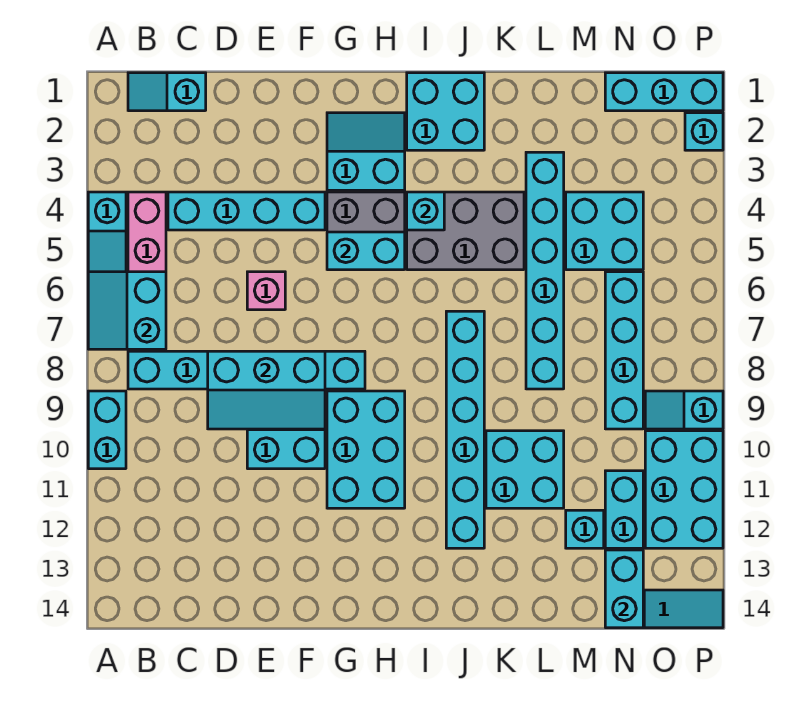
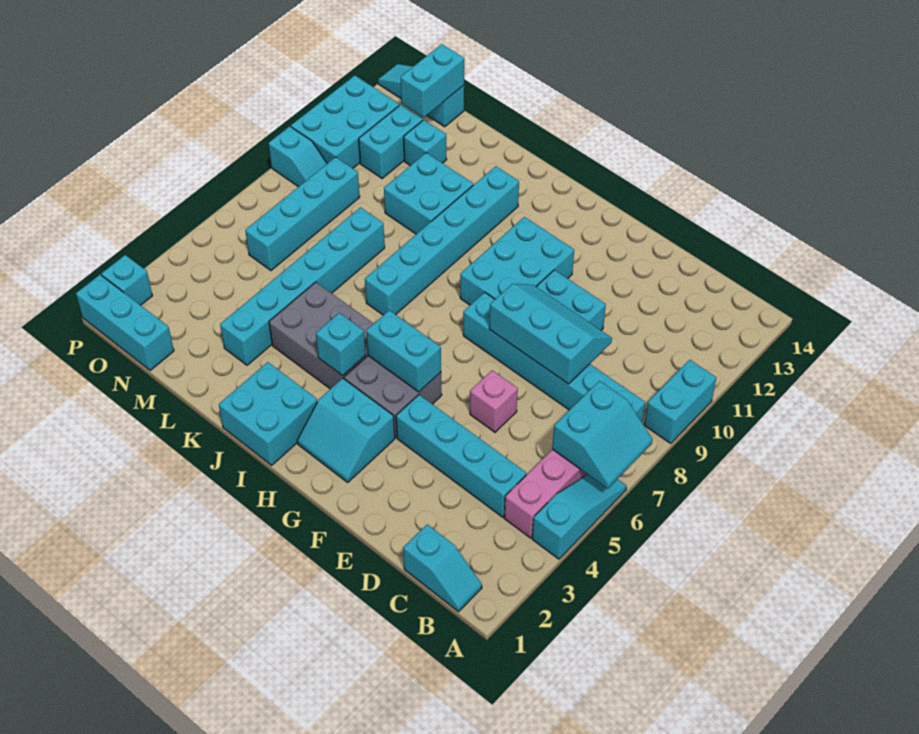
cyan 2x2 brick [566,192,643,270] -> none

